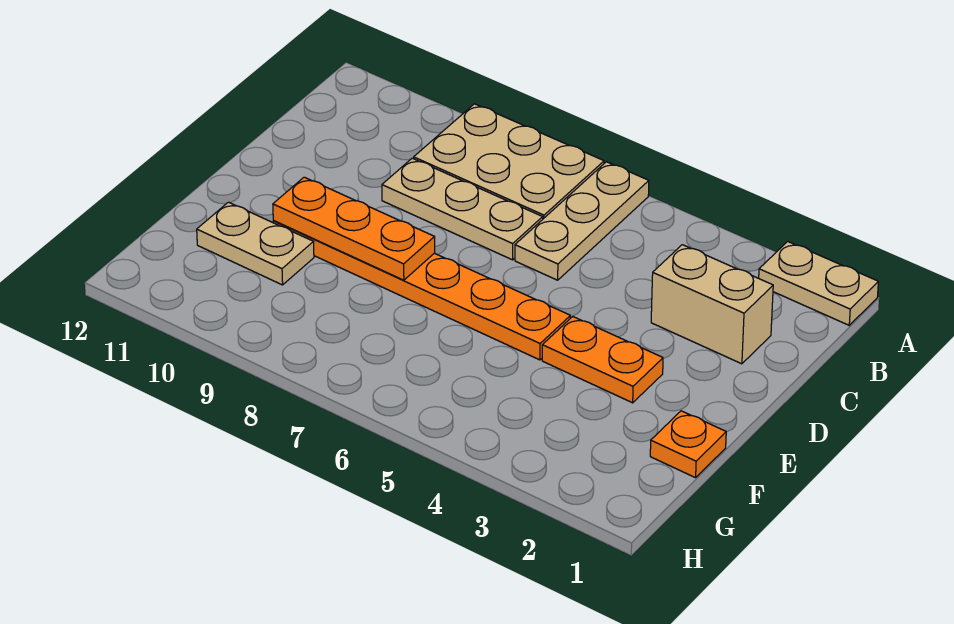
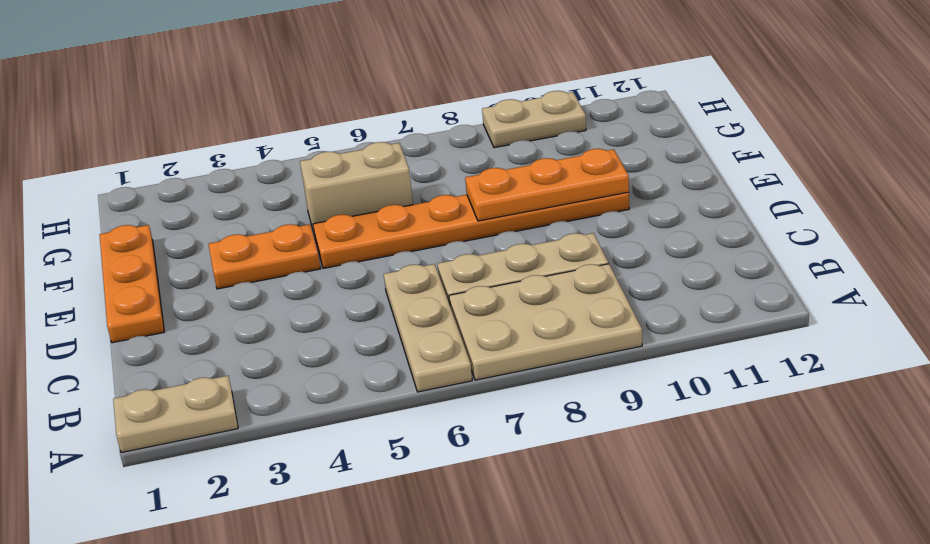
tan 1x2 brick [651,245,773,364] -> tan 1x2 brick moved to [300,142,413,236]
orange 1x1 plate [650,411,726,478] -> orange 1x3 plate [99,225,164,343]
tan 1x2 plate [197,202,314,285] -> tan 1x2 plate moved to [482,91,586,148]

